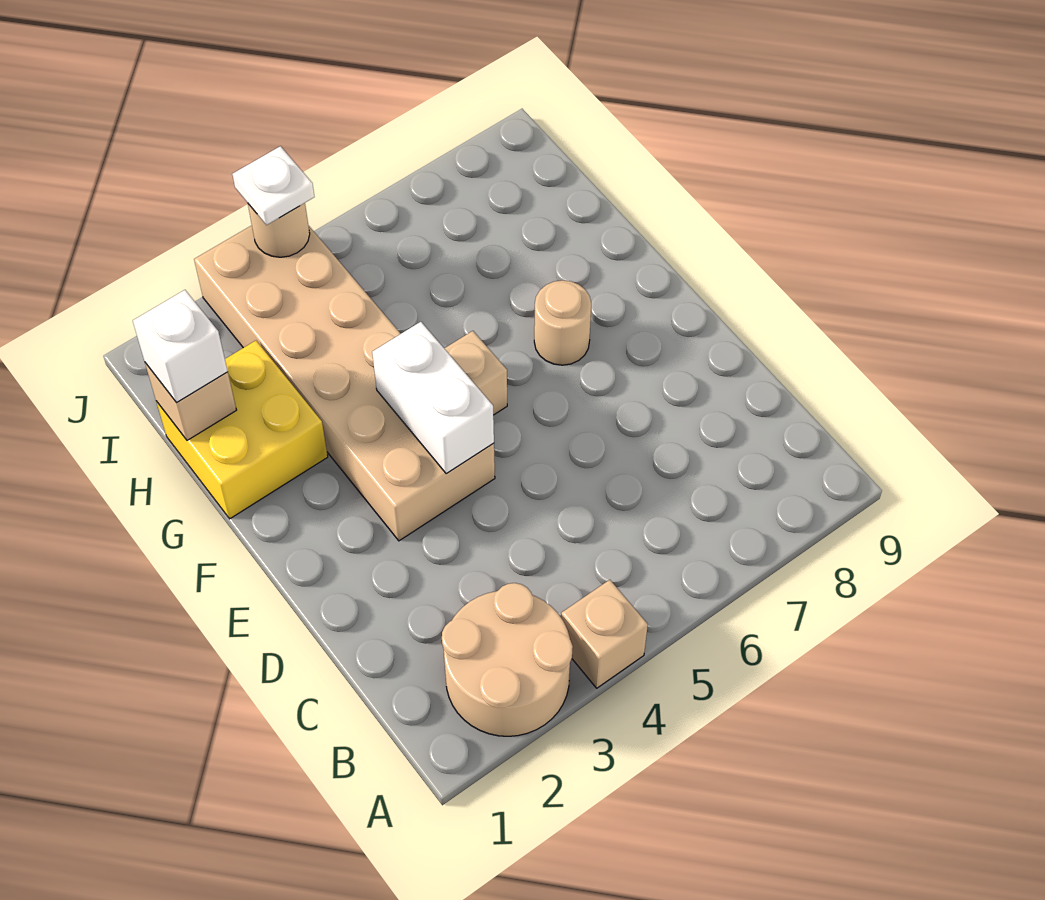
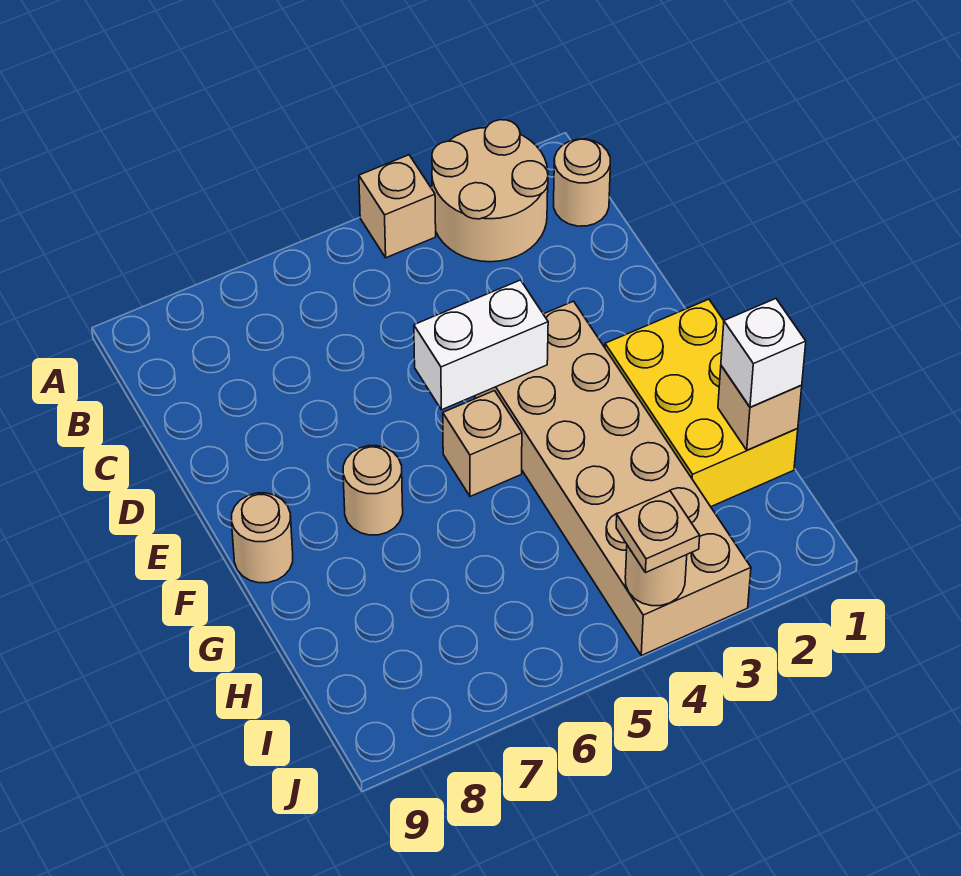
none -> tan 1x1 round brick [554,139,610,226]
white 1x2 brick [372,322,494,474] -> white 1x2 brick turned to [414,280,548,410]
none -> tan 1x1 round brick [231,493,293,583]
yellow 2x2 brick [156,341,328,519] -> yellow 2x3 brick [605,299,798,507]
white 1x1 plate [232,146,314,225] -> tan 1x1 plate [616,491,700,573]

